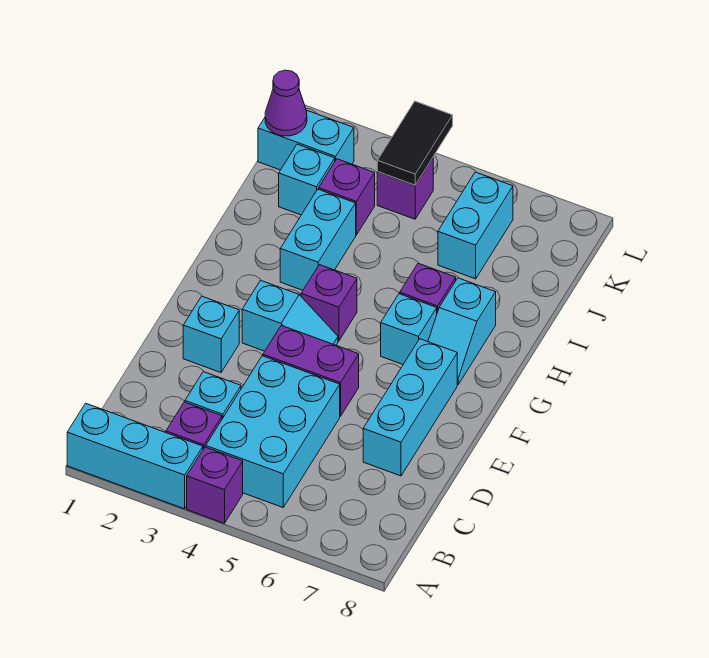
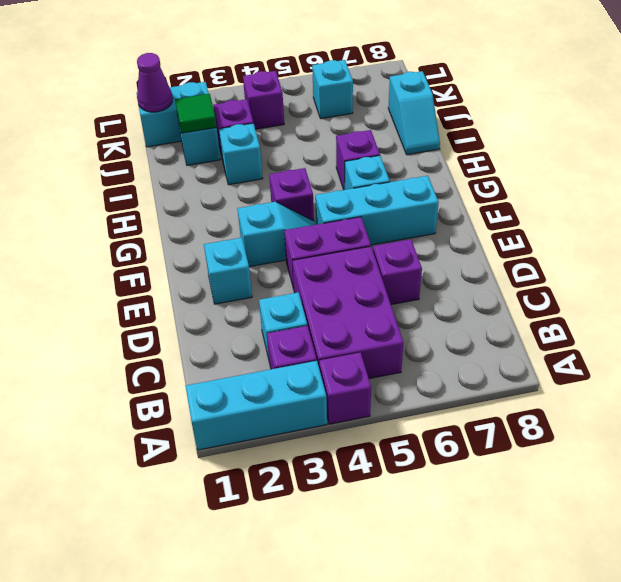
cyan 2x3 brick [206,356,340,507] -> purple 2x3 brick [292,246,403,379]
none -> purple 1x1 brick [373,239,422,305]
cyan 1x3 brick [363,339,457,476] -> cyan 1x3 brick turned to [315,176,439,245]
cyan 1x2 slope [428,278,496,385] -> cyan 1x2 slope moved to [388,71,440,155]
cyan 1x2 brick [280,189,356,290] -> cyan 1x1 brick [219,123,263,185]
none -> green 1x1 tile [175,94,217,133]
cyan 1x2 brick [438,172,513,279] -> cyan 1x1 brick [312,60,353,119]
black 1x2 tile [377,101,453,185] -> none

